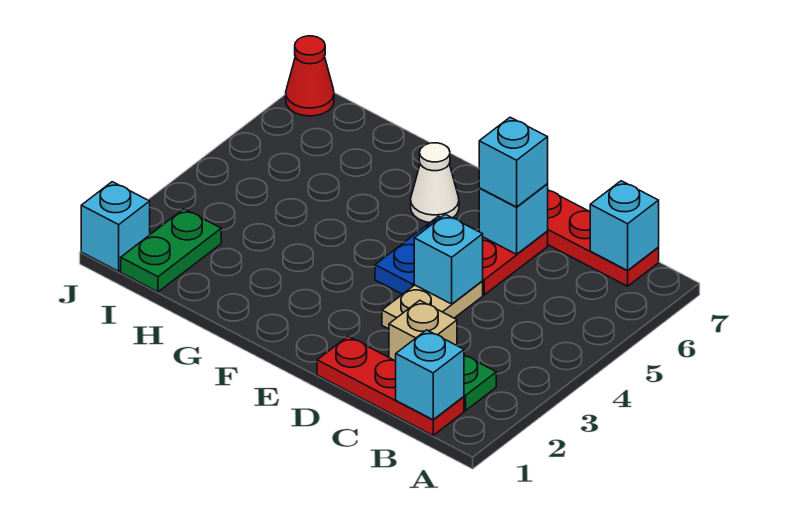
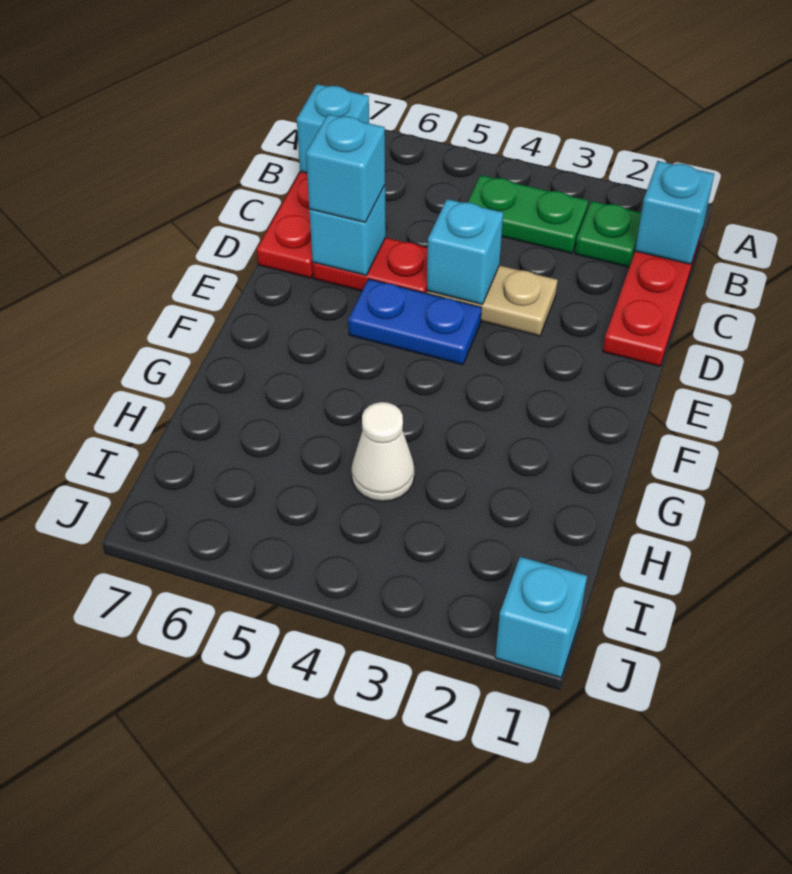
tan 1x1 brick [389,300,457,361] -> none
white 1x1 cone [411,143,459,222] -> white 1x1 cone moved to [351,402,414,502]
green 1x2 plate [121,209,221,292] -> green 1x2 plate moved to [468,175,588,253]
red 1x1 cone [286,36,334,116] -> none

